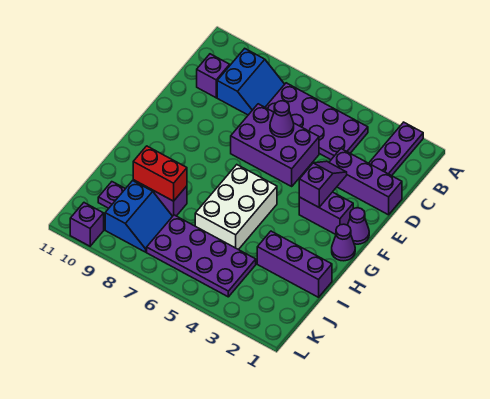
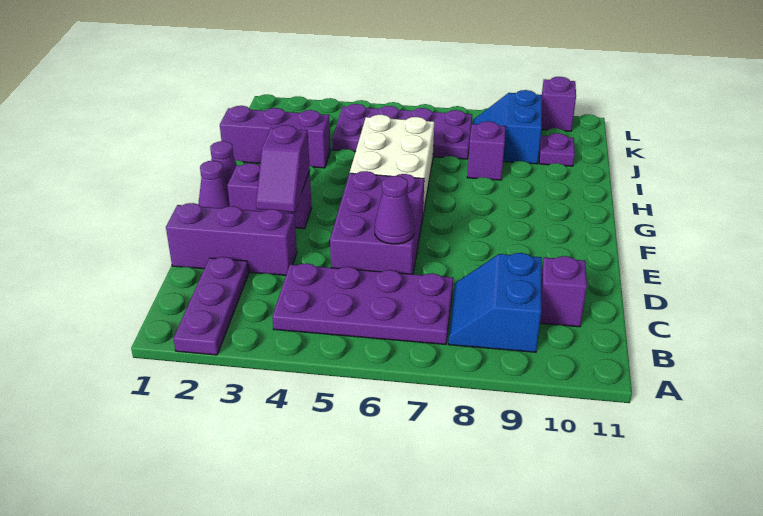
purple 2x3 brick [231,104,319,186] -> purple 2x3 brick turned to [330,171,424,274]
red 1x2 brick [133,146,187,201] -> none

